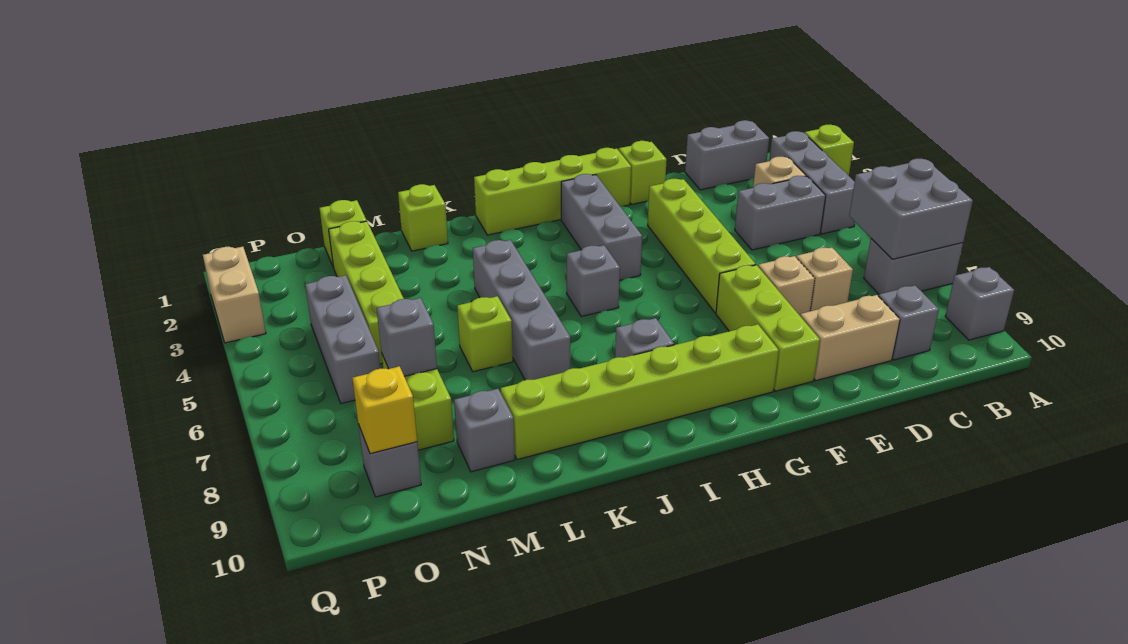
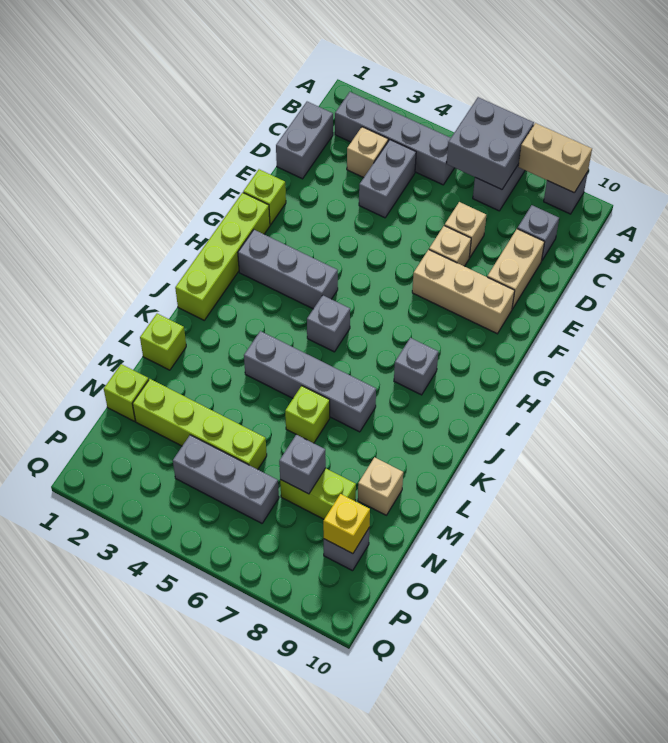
lime 1x1 brick [805,125,854,176] -> none
grey 1x3 brick [769,131,855,234] -> grey 1x4 brick [335,92,454,185]
lime 1x4 brick [648,179,756,313] -> none
lime 1x3 brick [716,265,820,391] -> tan 1x3 brick [412,250,515,334]
lime 1x6 brick [501,324,779,460] -> none
grey 1x1 brick [454,389,515,472] -> tan 1x1 brick [358,457,403,515]
tan 1x2 brick [203,247,266,343] -> tan 1x2 brick moved to [518,123,592,193]

